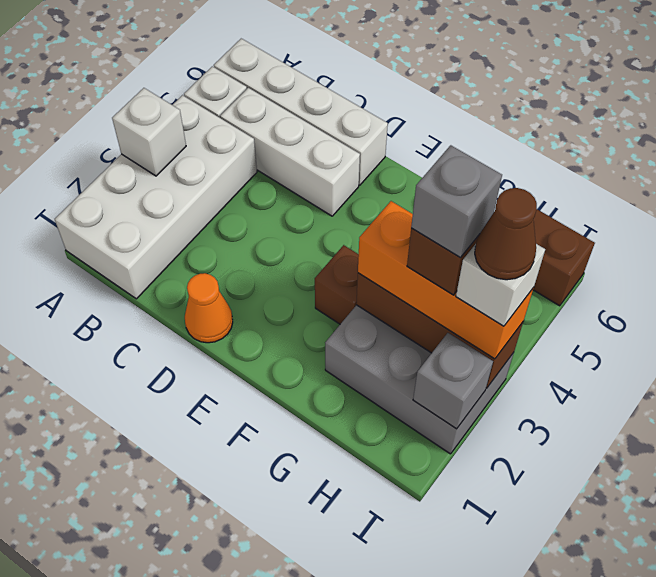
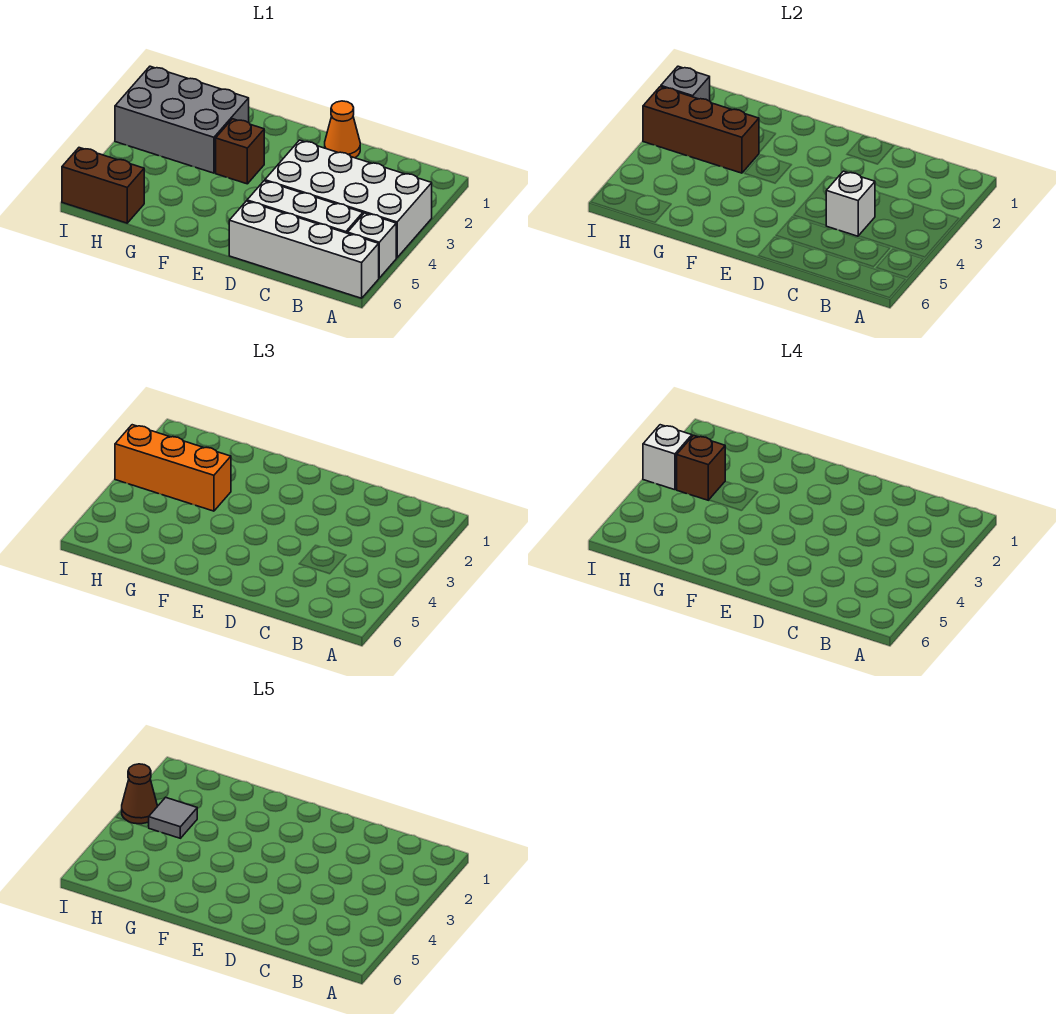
white 2x4 brick [55,95,257,299] -> white 2x4 brick turned to [265,140,432,258]
white 1x1 brick [112,88,186,176] -> white 1x1 brick moved to [826,171,875,236]
grey 1x1 brick [411,145,502,258] -> grey 1x1 tile [149,797,197,838]

